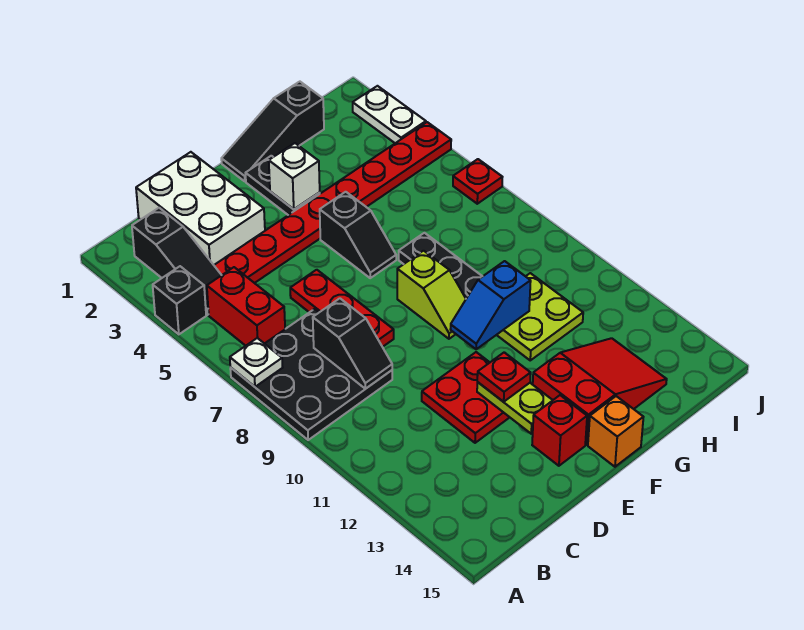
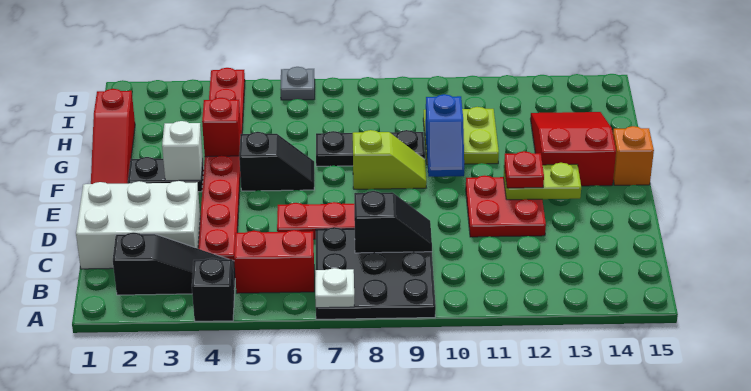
red 1x1 brick [532,395,587,466] -> red 1x1 brick moved to [202,98,241,157]
black 1x3 slope [221,82,324,181] -> red 1x3 slope [91,89,135,184]
white 1x2 plate [353,86,426,143] -> none
red 1x1 plate [453,159,502,204] -> grey 1x1 plate [280,67,315,100]

